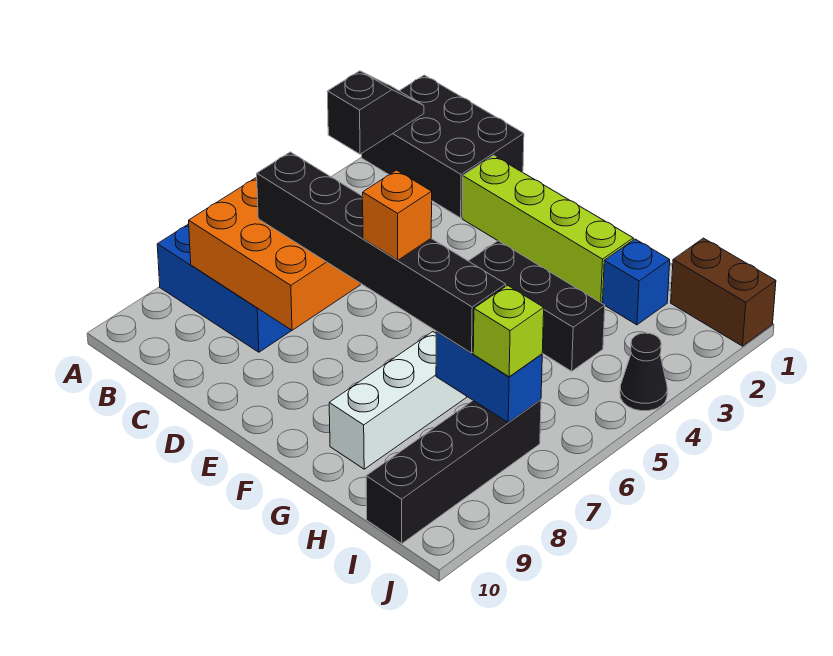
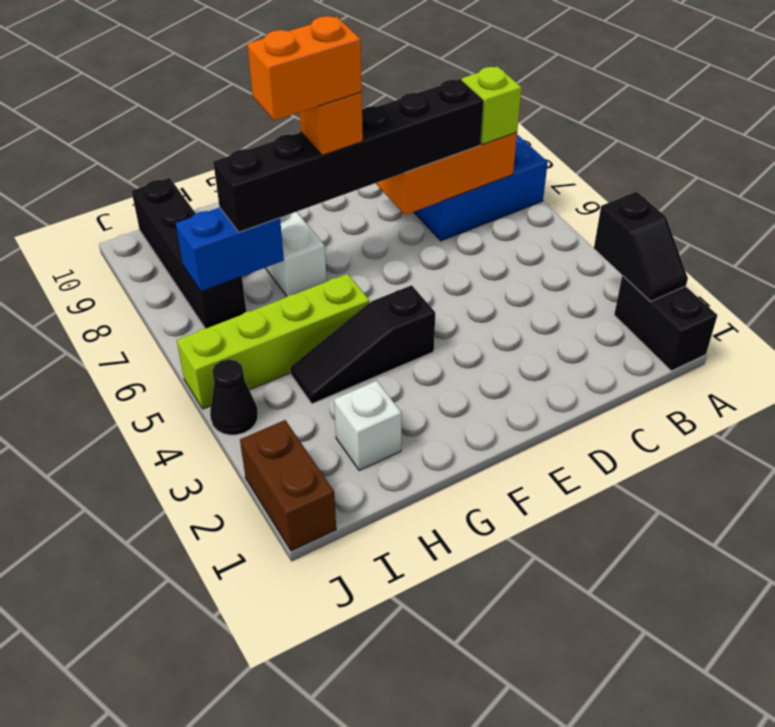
black 2x3 brick [362,75,524,218] -> black 1x2 brick [614,276,717,371]
lime 1x4 brick [462,155,633,303] -> lime 1x4 brick moved to [177,274,370,409]
black 1x3 brick [469,241,605,371] -> black 1x3 slope [290,285,435,404]
none -> orange 1x2 brick [247,16,362,120]
blue 1x1 brick [603,239,670,325] -> white 1x1 brick [334,381,402,471]
brown 1x2 brick [671,238,776,346] -> brown 1x2 brick turned to [240,420,336,551]
lime 1x1 brick [473,285,544,377] -> lime 1x1 brick moved to [462,66,522,144]

